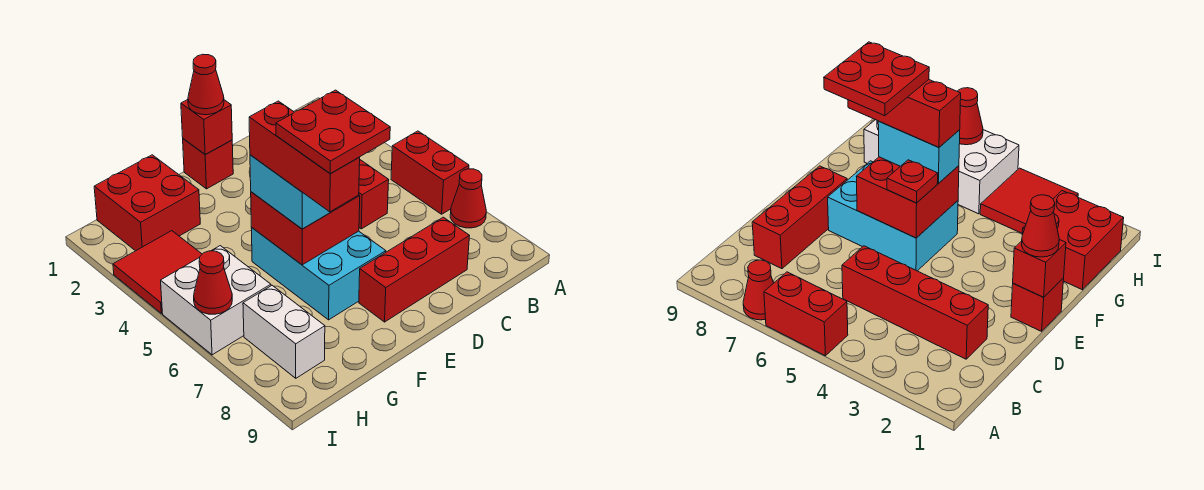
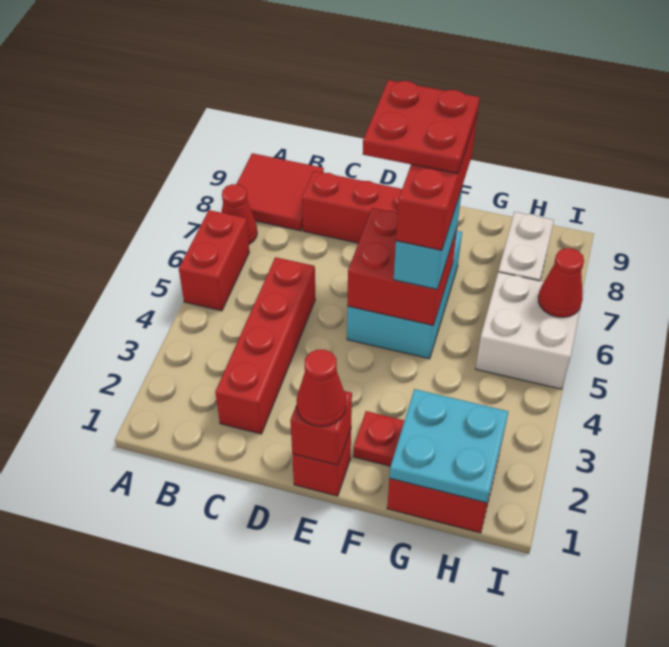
red 1x1 plate [887,160,938,203] -> red 1x1 plate moved to [353,411,405,466]
none -> cyan 2x2 plate [389,389,509,503]
red 2x2 tile [113,231,202,313] -> red 2x2 tile moved to [237,153,324,231]

